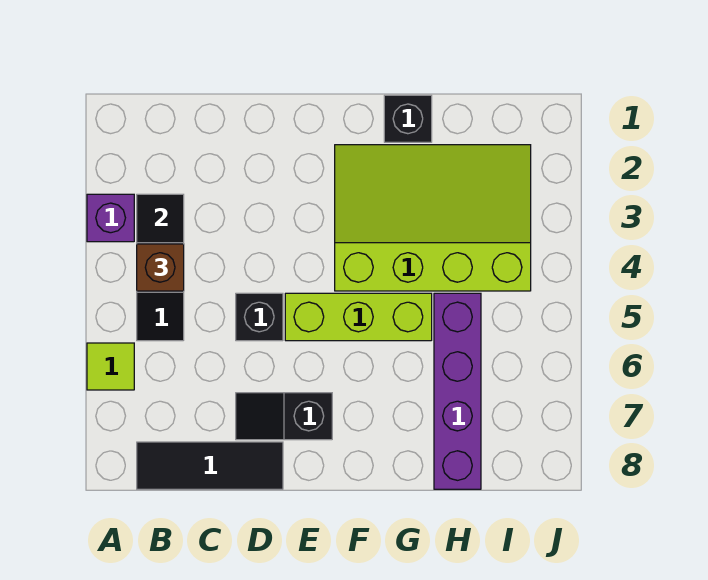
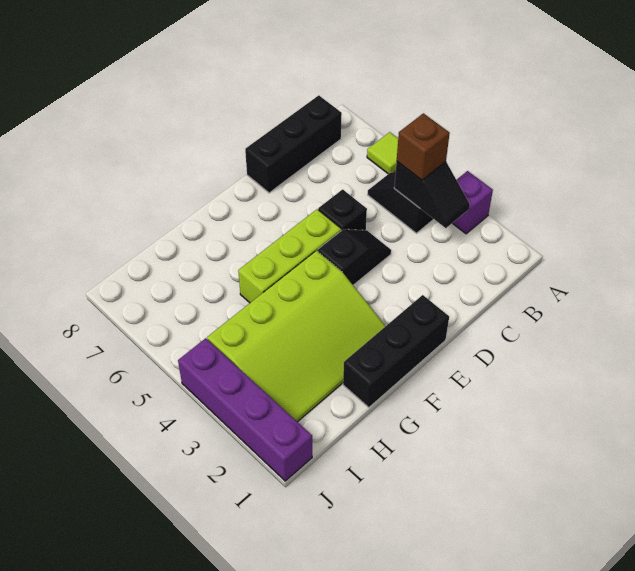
black 1x3 tile [137,442,283,489] -> black 1x3 brick [245,95,342,193]
black 1x2 slope [236,393,332,440] -> black 1x2 slope moved to [318,229,391,285]
black 1x1 brick [384,95,432,142] -> black 1x3 brick [343,295,449,407]
purple 1x4 brick [434,293,481,489] -> purple 1x4 brick moved to [178,338,312,481]

